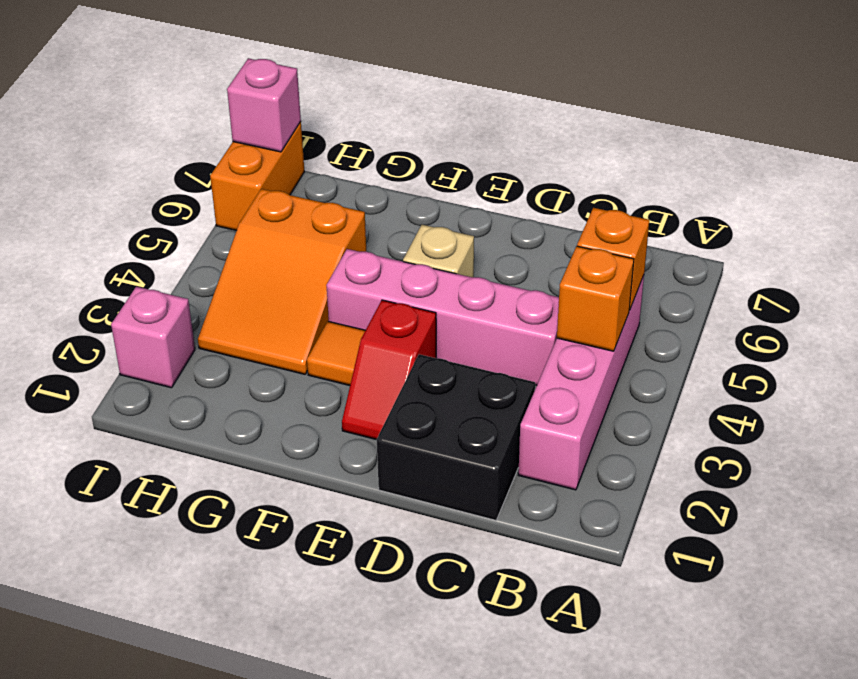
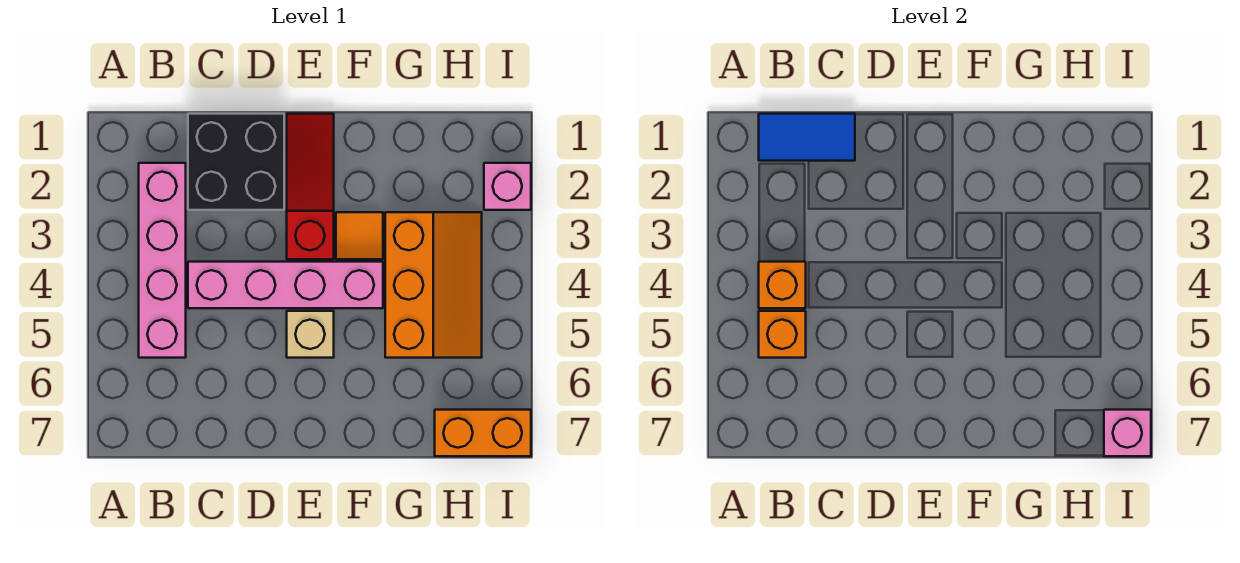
none -> blue 1x2 tile [759,114,855,161]
red 1x2 slope [342,300,436,440] -> red 1x3 slope [287,114,334,259]
orange 2x3 slope [198,189,366,374] -> orange 2x3 slope turned to [385,212,482,358]
orange 1x2 brick [210,122,304,231] -> orange 1x2 brick turned to [435,410,531,456]

